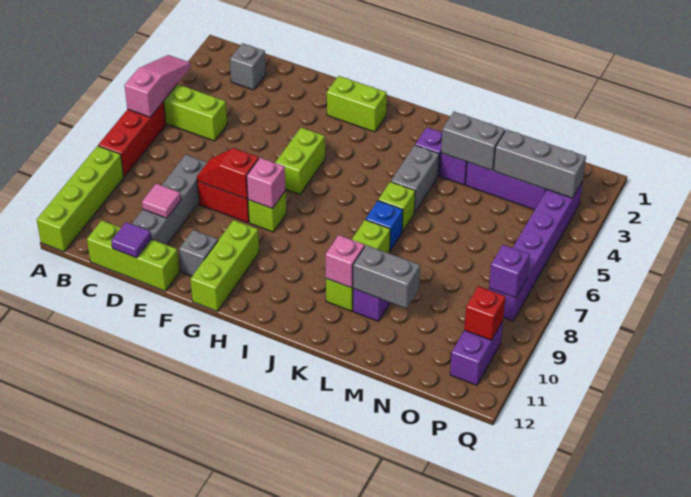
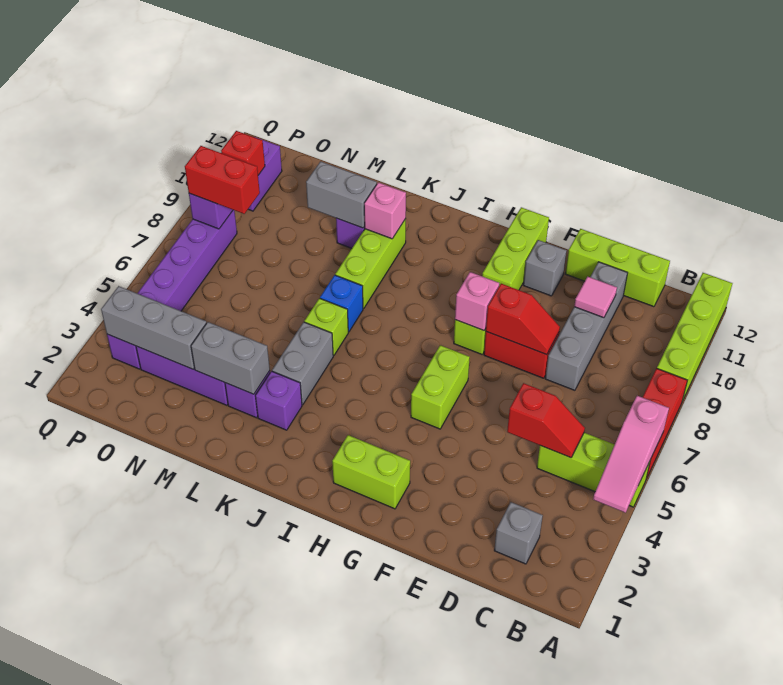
none -> red 1x2 slope [507,383,585,458]
purple 1x1 tile [111,222,151,258] -> none
none -> red 1x2 brick [185,146,260,214]

